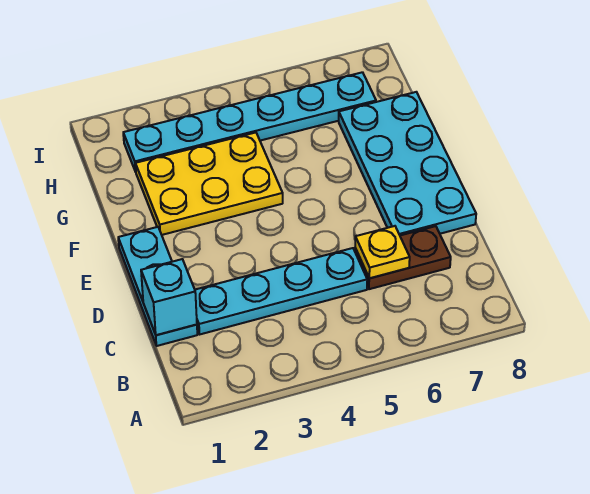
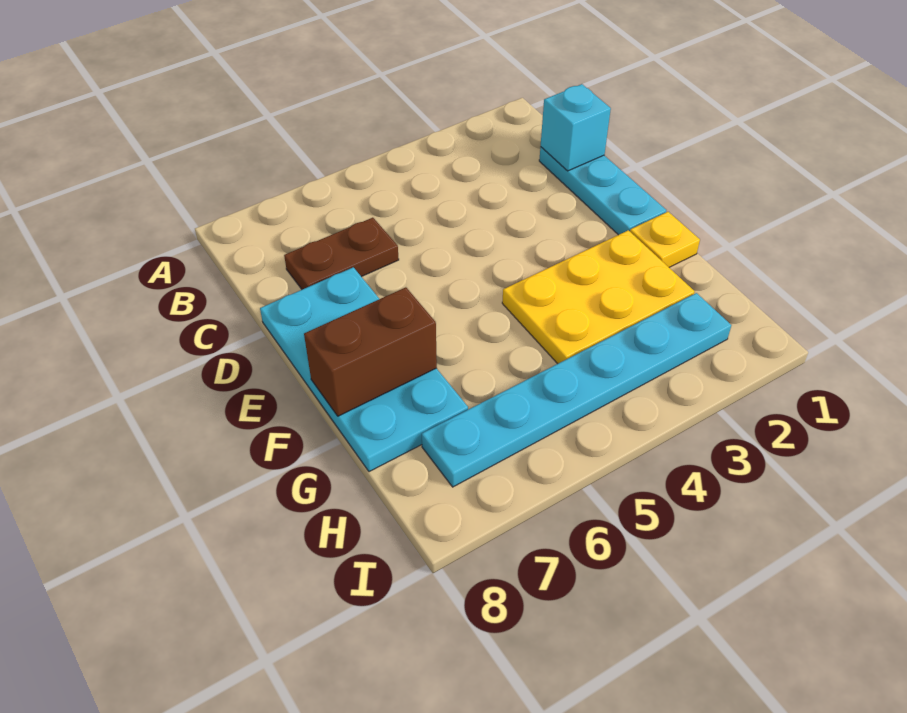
cyan 1x4 plate [195,248,367,334] -> none
yellow 1x1 plate [355,226,410,278] -> yellow 1x1 plate moved to [630,212,700,267]
none -> brown 1x2 brick [304,287,437,416]

